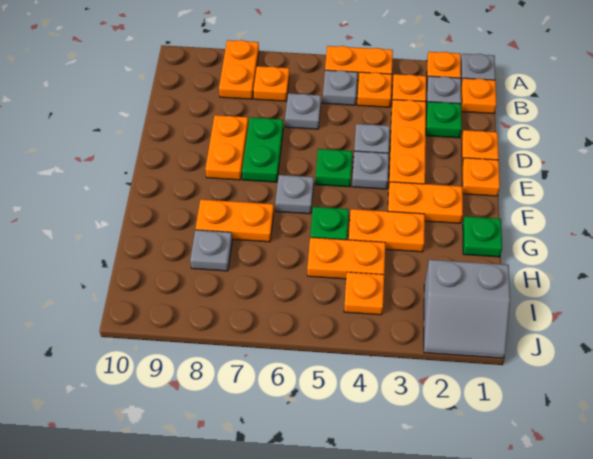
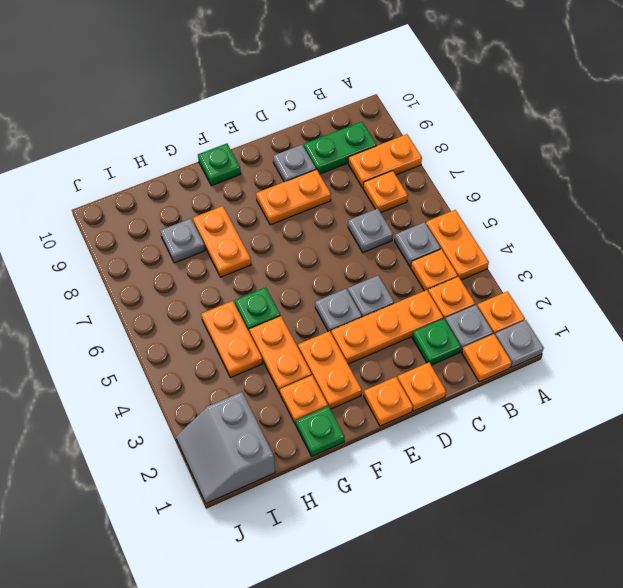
green 1x2 plate [242,117,283,182] -> green 1x2 plate moved to [304,122,377,174]
green 1x1 plate [315,149,352,187] -> green 1x1 plate moved to [198,144,241,186]
grey 1x1 plate [275,175,314,214] -> grey 1x1 plate moved to [273,145,316,182]
orange 1x1 plate [344,272,384,315] -> orange 1x1 plate moved to [280,375,328,425]

